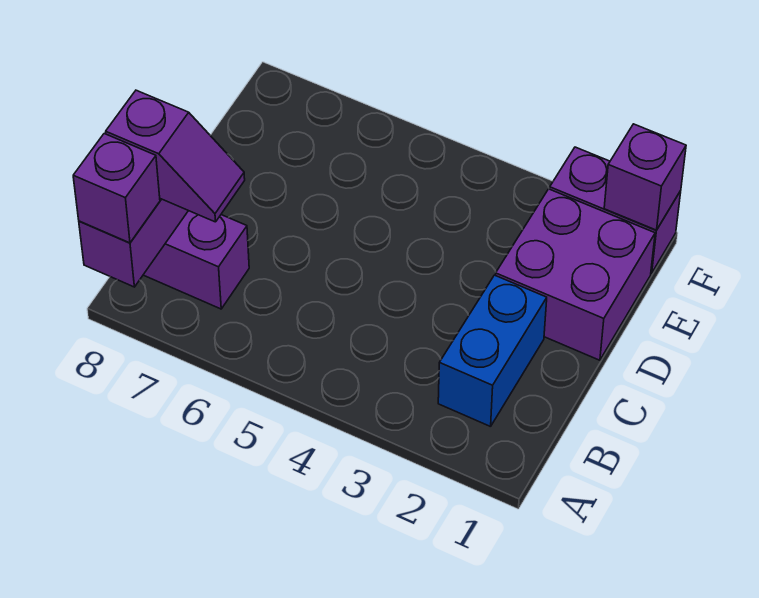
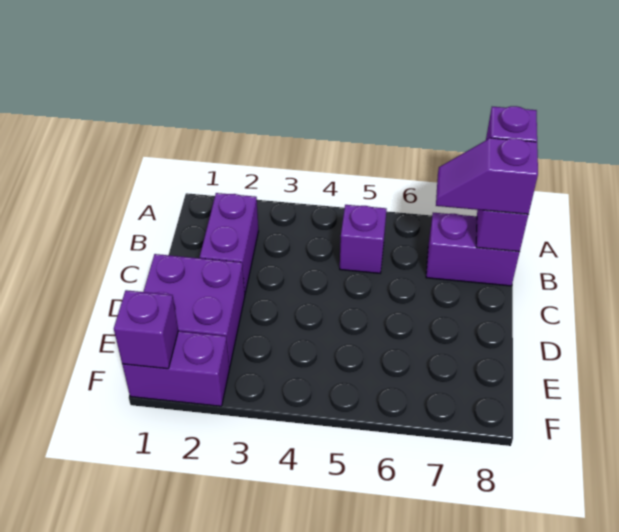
blue 1x2 brick [438,275,547,427] -> purple 1x2 brick [200,193,258,293]
none -> purple 1x1 brick [340,205,387,273]

